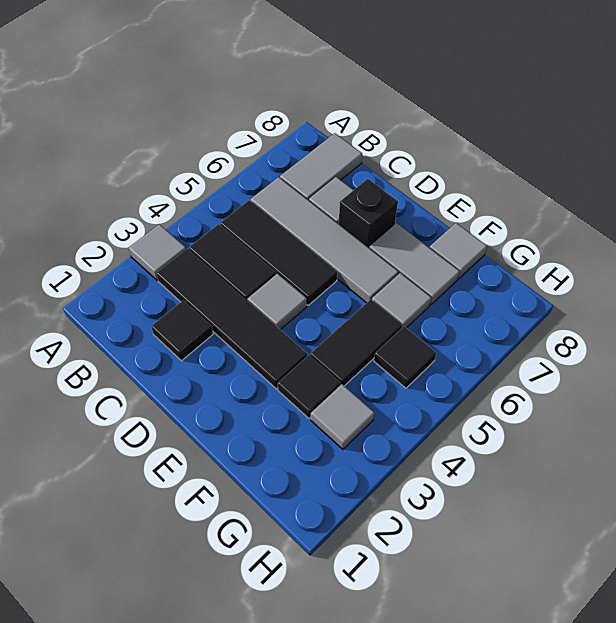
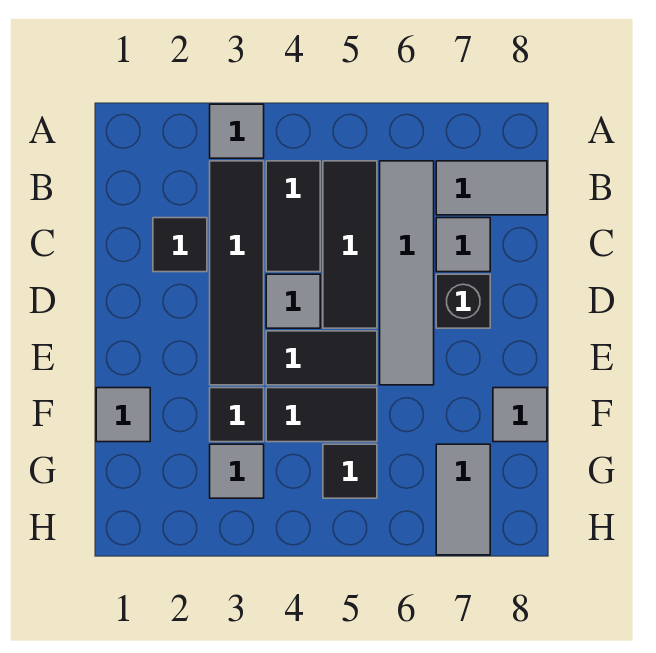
none -> black 1x2 tile [266,331,377,385]
grey 1x2 tile [369,223,460,305] -> grey 1x2 tile moved to [436,444,490,555]
grey 1x1 tile [372,273,431,328] -> grey 1x1 tile moved to [96,388,150,442]

